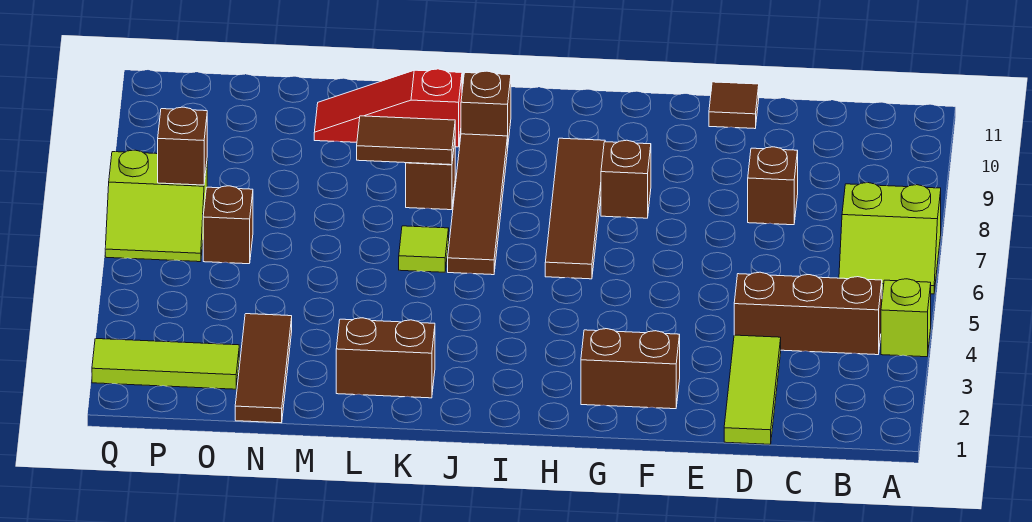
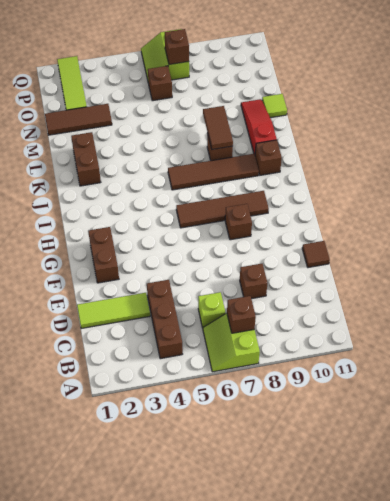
lime 1x1 brick [881,279,931,357] -> lime 1x1 brick moved to [198,292,225,328]
none -> brown 1x1 brick [227,296,256,333]
lime 1x1 tile [399,226,449,272] -> lime 1x1 tile moved to [262,94,287,118]

